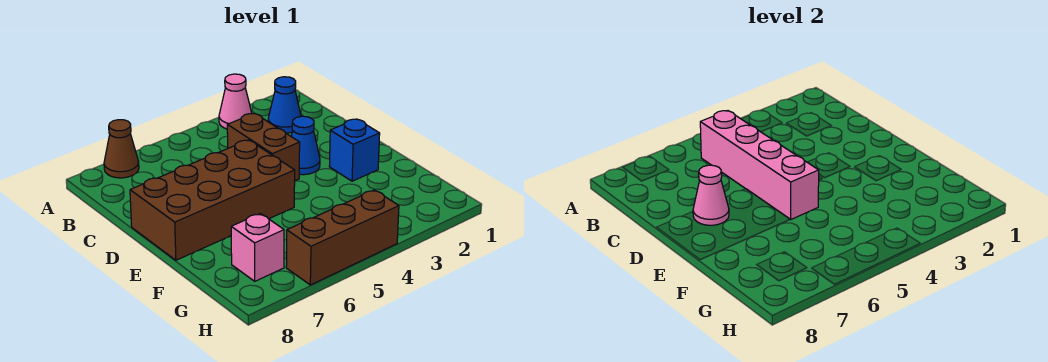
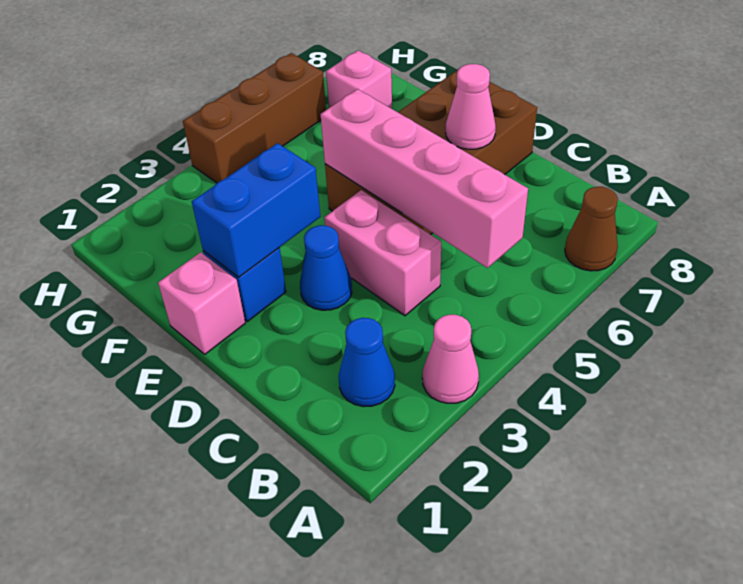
brown 1x2 brick [227,113,300,181] -> pink 1x2 brick [324,190,441,316]
none -> pink 1x1 brick [158,252,245,354]
none -> blue 1x2 brick [192,143,320,277]

